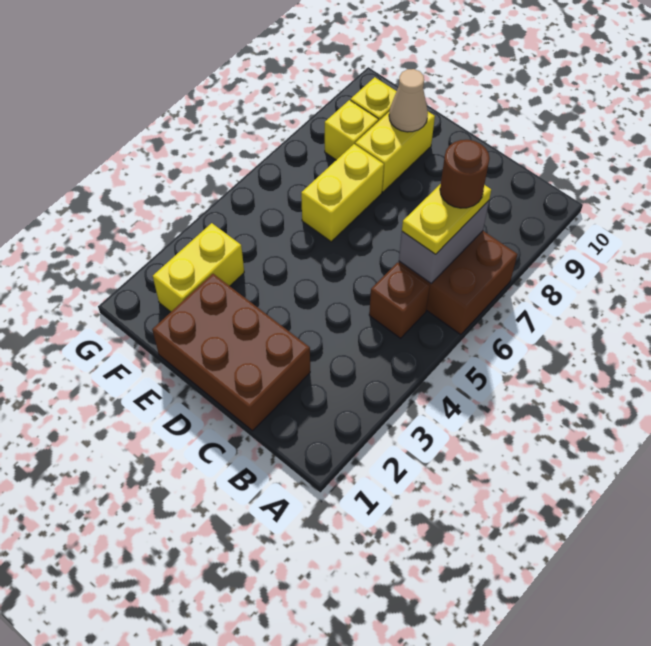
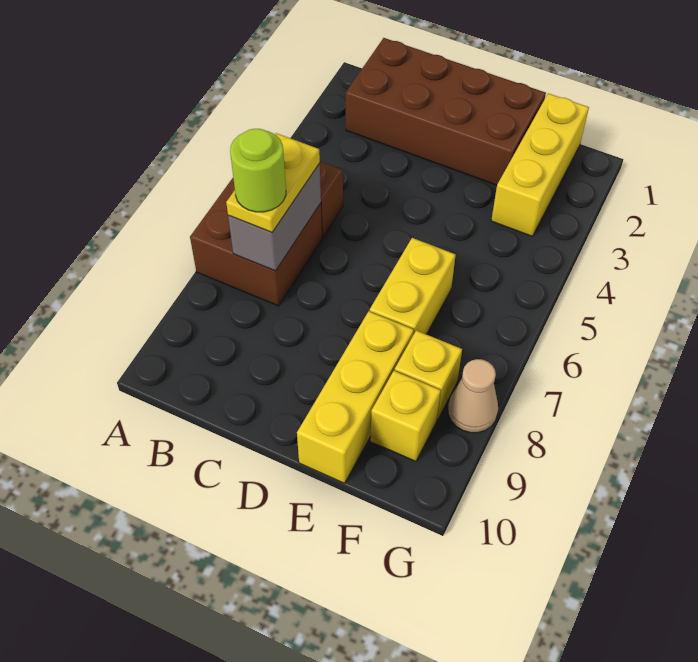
brown 1x1 round brick [440,140,490,208] -> lime 1x1 round brick [230,129,286,212]
brown 2x3 brick [152,274,310,431] -> brown 2x4 brick [346,38,546,185]
yellow 1x2 brick [355,112,435,192] -> yellow 1x3 brick [297,311,414,483]
tan 1x1 cone [389,69,428,132] -> tan 1x1 cone moved to [448,359,498,433]
yellow 1x2 brick [153,223,244,312] -> yellow 1x3 brick [491,93,589,236]

